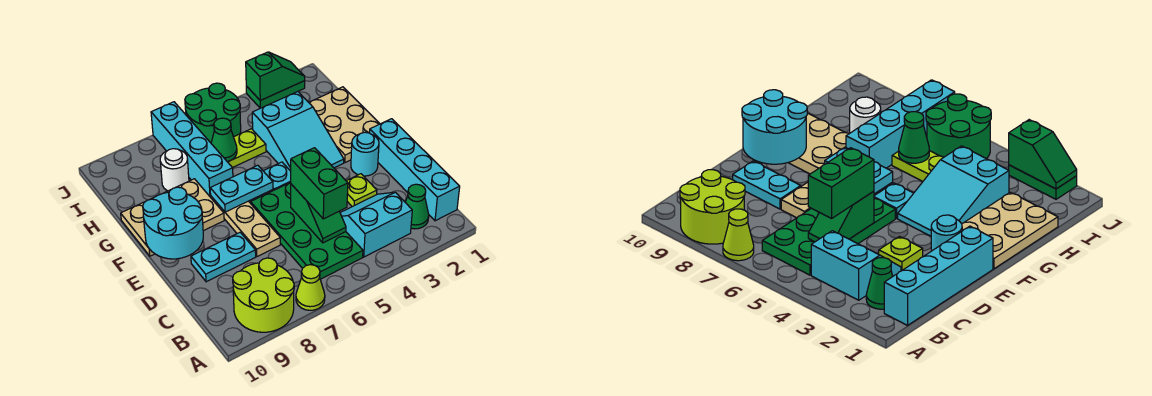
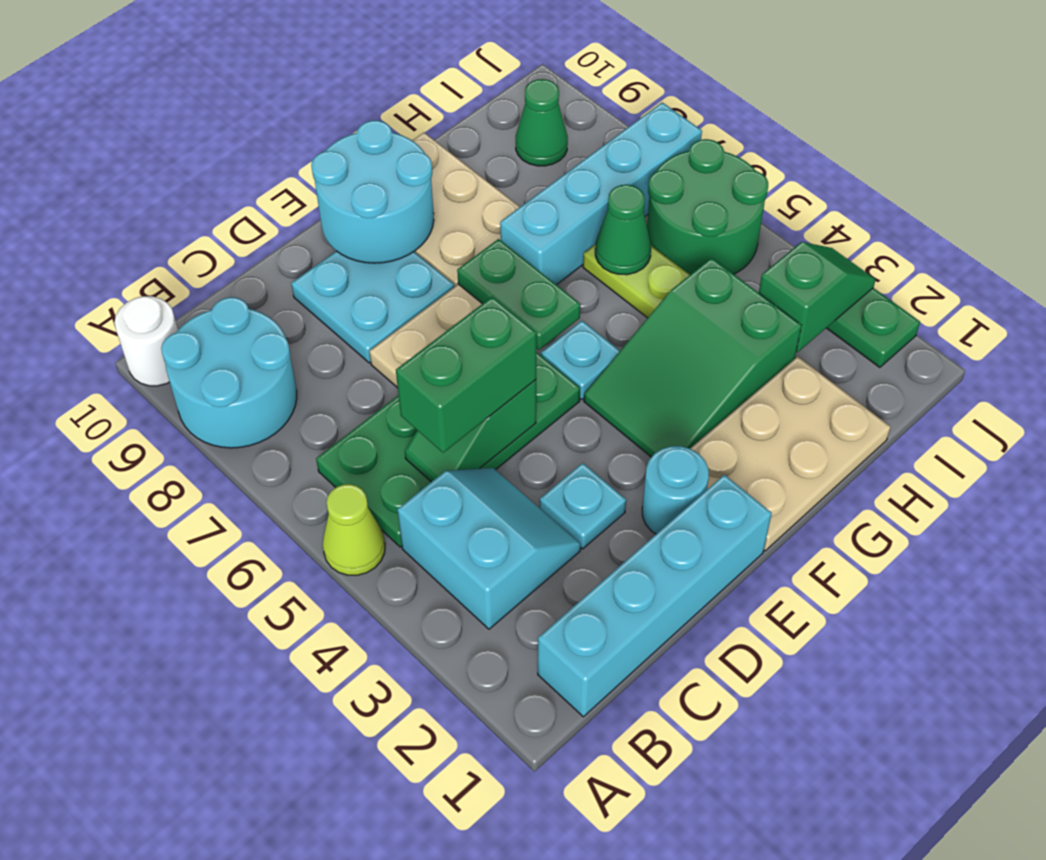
lime 1x1 cone [296,265,325,310] -> lime 1x1 cone moved to [323,484,385,575]
lime 2x2 round brick [233,258,294,332] -> cyan 2x2 round brick [161,297,297,448]
green 1x1 cone [405,184,429,229] -> green 1x1 cone moved to [516,79,568,166]
lime 1x1 plate [347,174,377,207] -> cyan 1x1 plate [540,463,626,549]
cyan 1x2 plate [191,232,256,282] -> cyan 2x2 plate [291,251,454,363]
cyan 2x3 slope [252,92,344,171] -> green 2x3 slope [584,258,802,457]
cyan 1x2 plate [210,165,273,212] -> green 1x2 plate [457,239,580,350]
white 1x1 round brick [160,149,189,191] -> white 1x1 round brick moved to [114,296,178,386]
green 1x2 slope [246,52,305,100] -> green 1x2 slope turned to [759,242,876,352]

